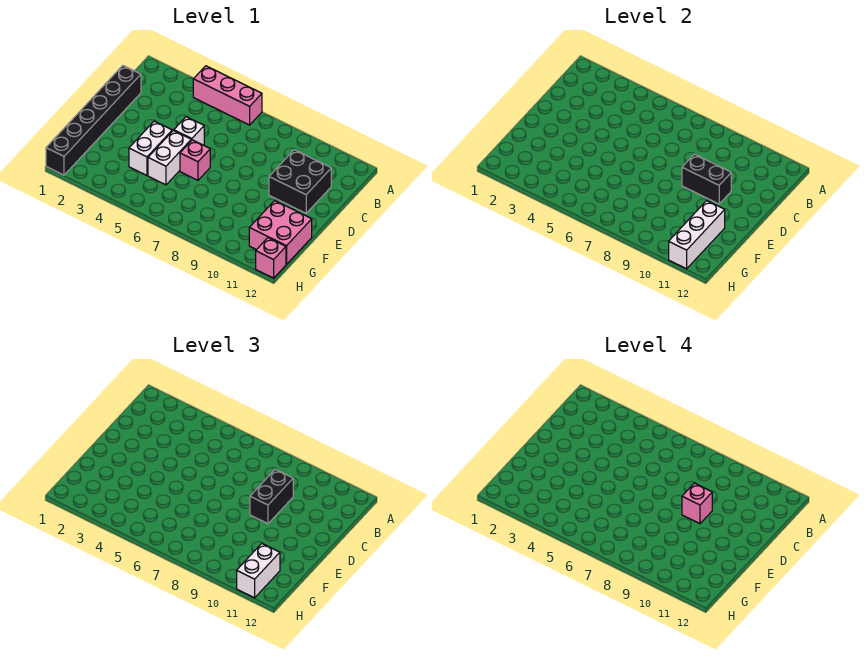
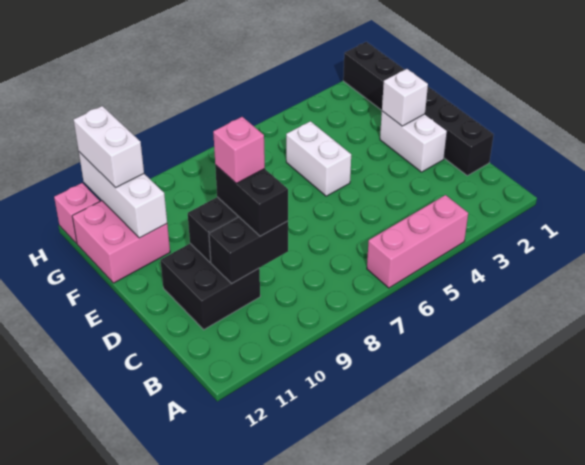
none -> black 1x2 brick [209,217,288,284]
white 1x1 brick [174,117,204,145] -> white 1x1 brick moved to [382,69,428,126]
white 1x2 brick [129,121,172,175] -> white 1x2 brick moved to [380,111,447,172]
pink 1x1 brick [180,140,210,180] -> none

